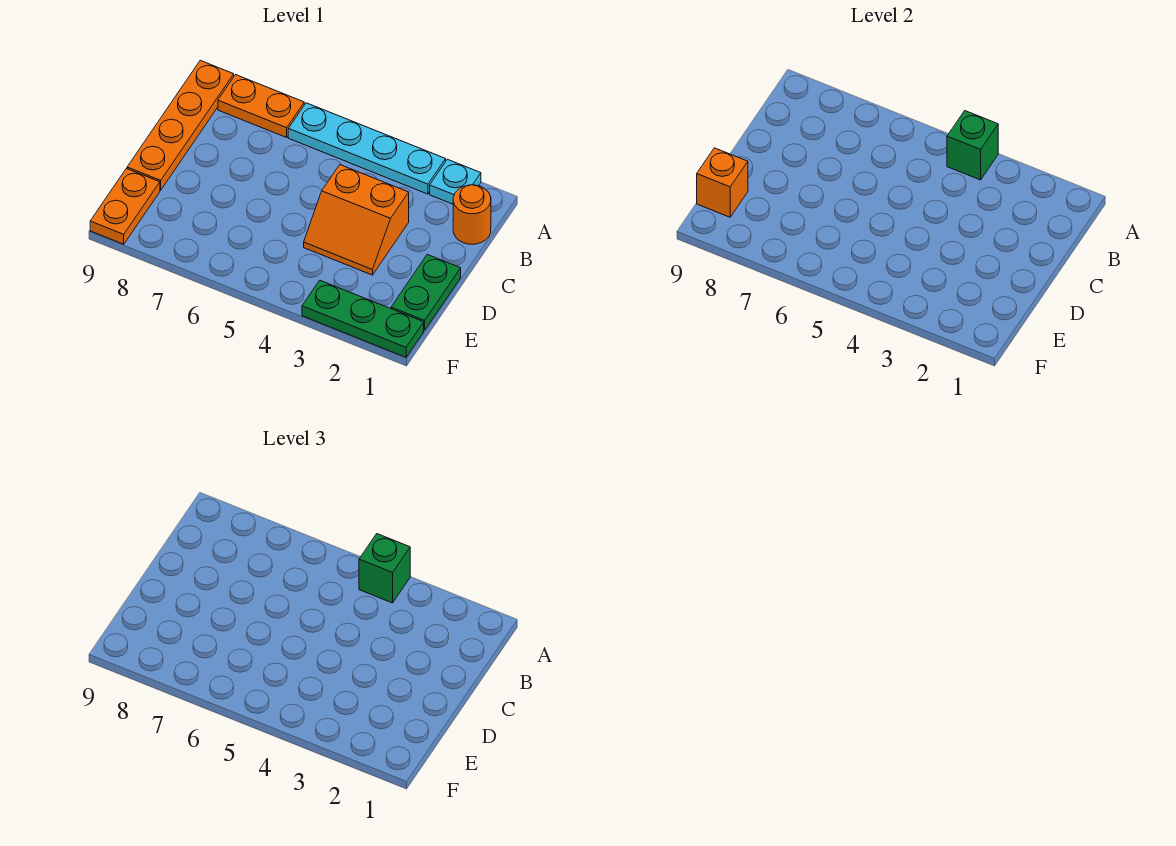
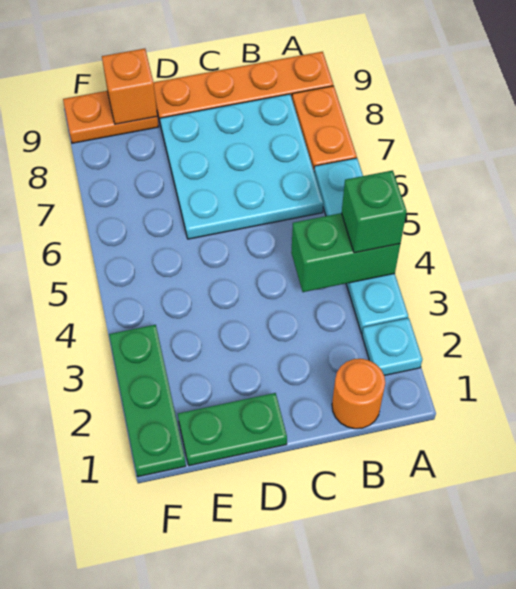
green 1x1 brick [947,111,998,180] -> green 1x2 brick [291,213,400,292]
none -> cyan 3x3 plate [160,94,323,239]
orange 2x2 slope [304,165,409,275] -> none

